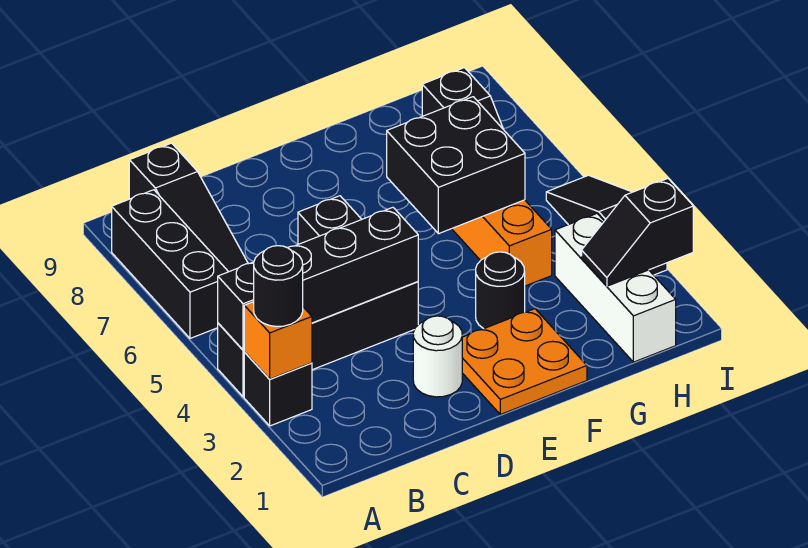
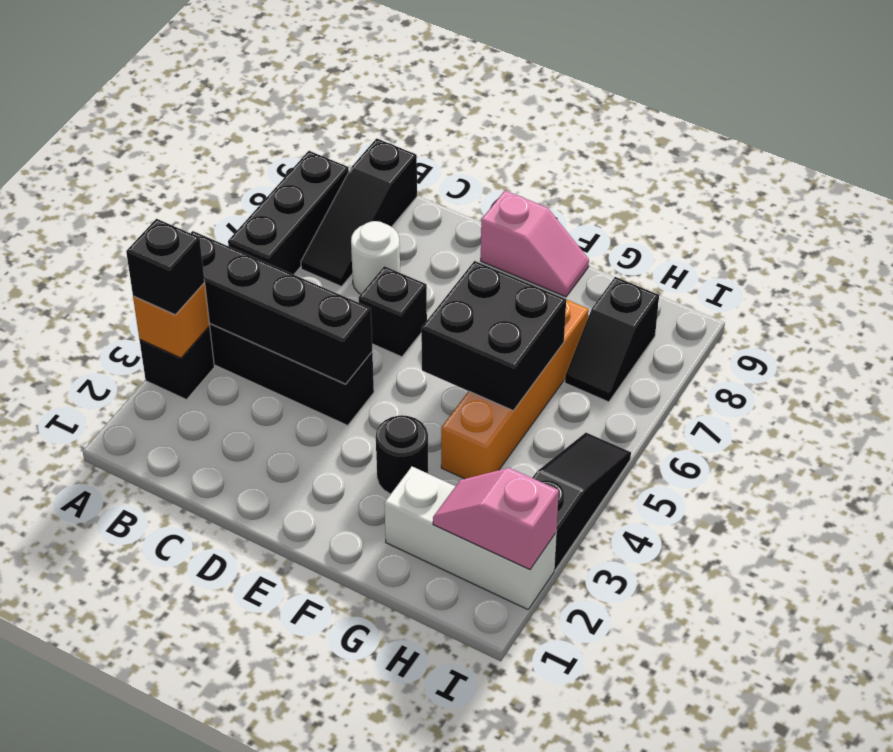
black 1x1 round brick [254,246,303,326] -> black 1x1 brick [126,219,205,315]
white 1x1 round brick [413,316,462,397] -> white 1x1 round brick moved to [351,221,400,294]
orange 2x2 plate [462,309,587,414] -> none
none -> pink 1x2 slope [481,191,589,297]
white 1x3 brick [555,214,676,362] -> white 1x3 brick turned to [384,467,556,609]
black 1x2 slope [582,179,693,286] -> pink 1x2 slope [433,468,559,569]

